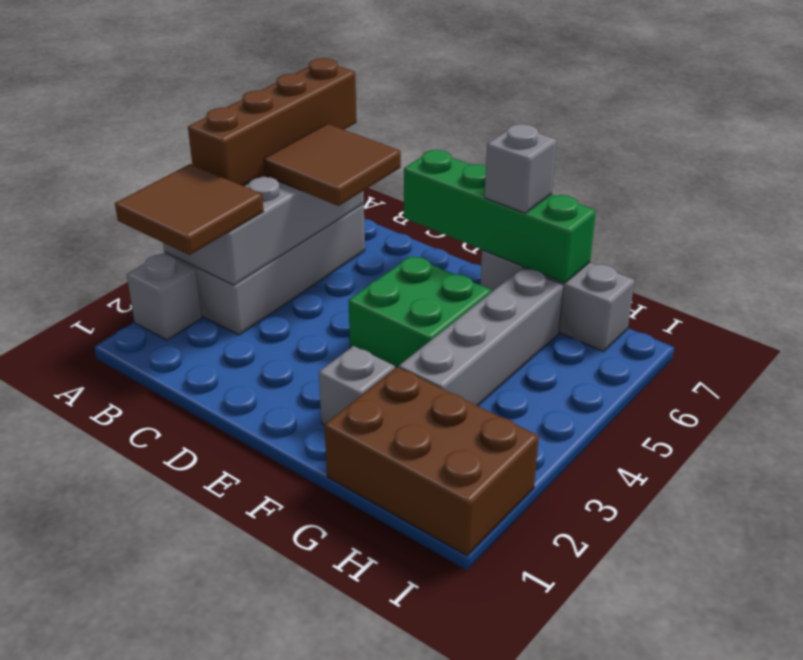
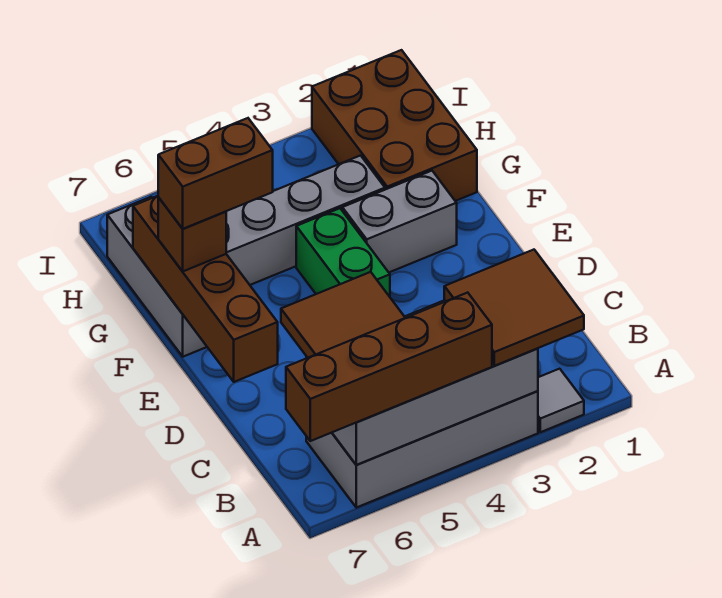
grey 1x1 brick [127,253,202,340] -> grey 1x1 tile [538,369,584,432]
green 1x4 brick [404,150,596,283] -> brown 1x4 brick [133,196,278,382]
green 2x2 brick [348,256,491,368] -> green 1x2 brick [296,208,390,297]
grey 1x1 brick [319,346,395,424] -> grey 1x2 brick [342,171,457,272]
none -> brown 1x2 brick [158,118,273,229]
grey 1x1 brick [485,124,557,213] -> brown 1x1 brick [158,197,226,271]

